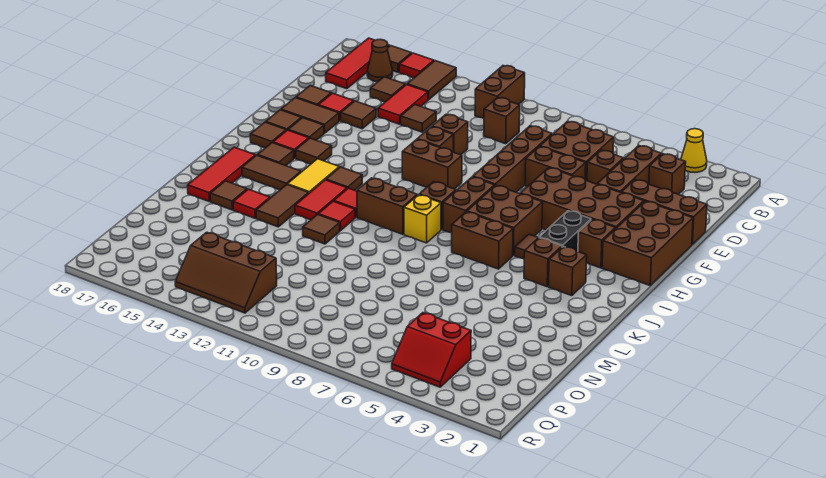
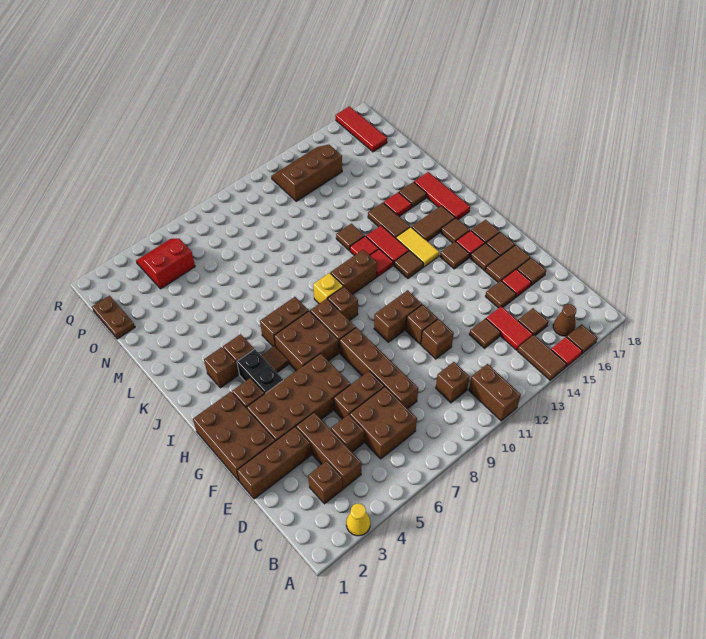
red 1x3 tile [326,38,390,89] -> red 1x3 tile moved to [335,106,387,152]
none -> brown 1x2 plate [92,296,135,339]

